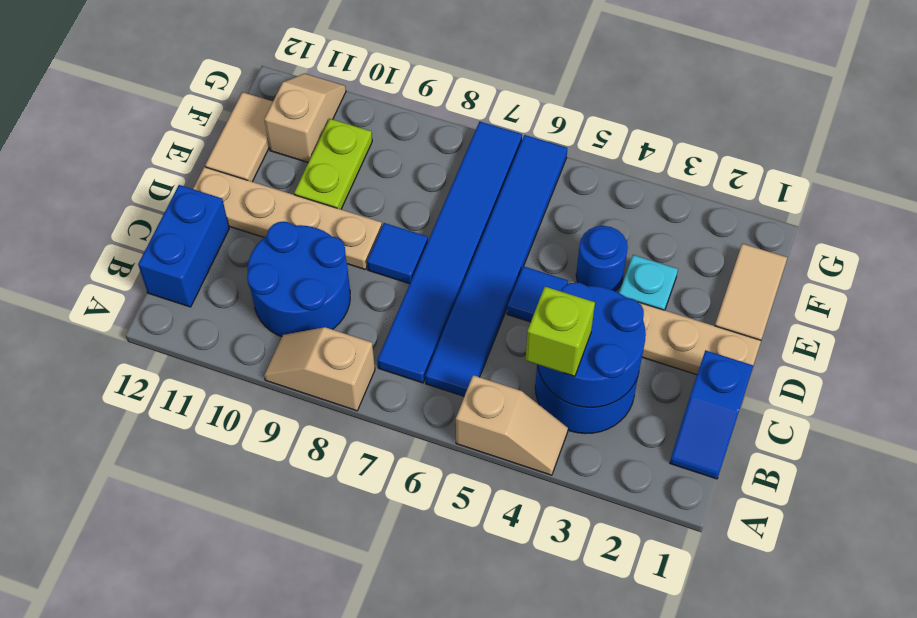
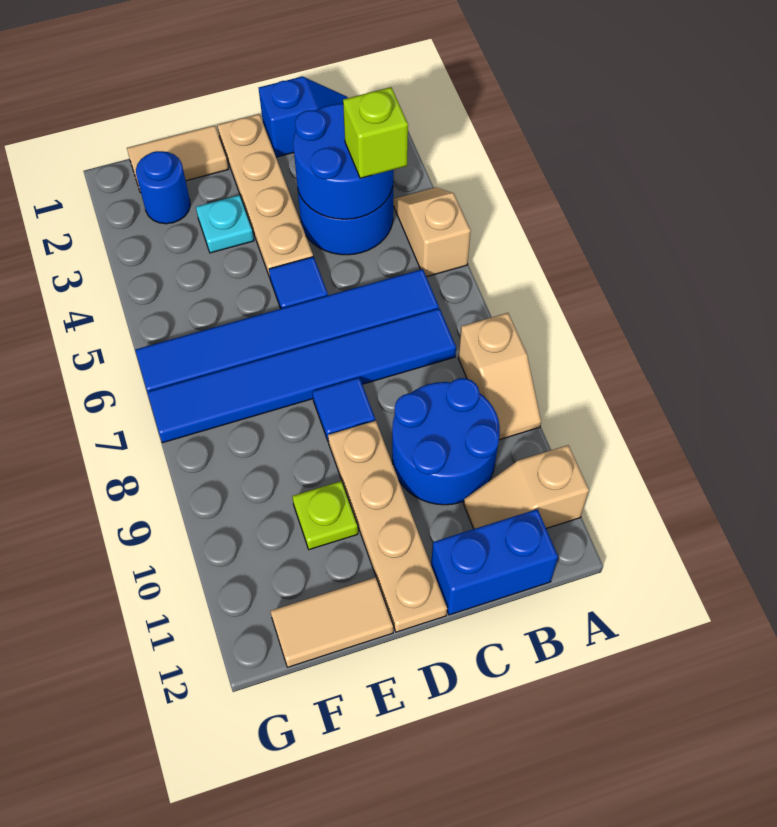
blue 1x1 round brick [576,226,628,291] -> blue 1x1 round brick moved to [136,151,190,224]
lime 1x2 plate [294,119,372,209] -> lime 1x1 plate [292,481,358,550]
tan 1x2 slope [264,74,346,163] -> tan 1x2 slope moved to [464,445,589,529]

